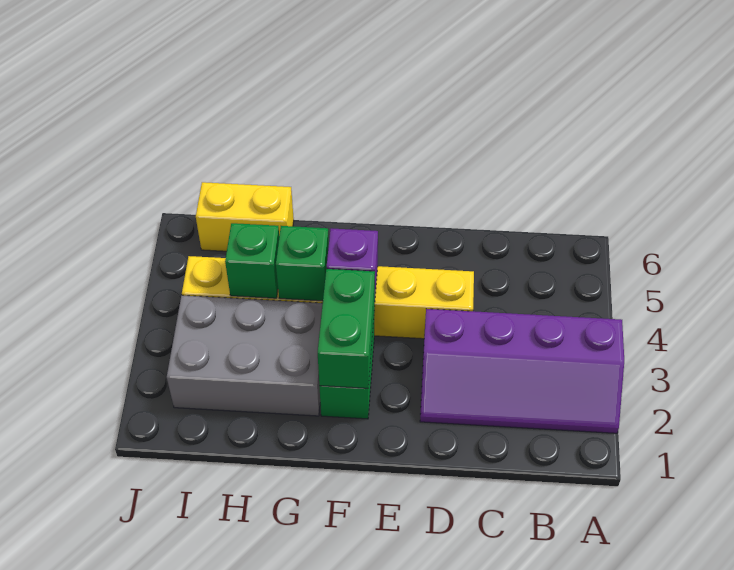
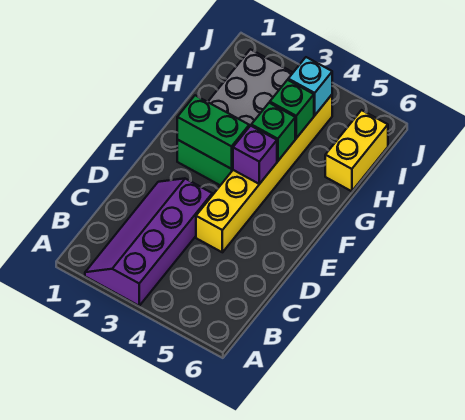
none -> cyan 1x1 brick [288,57,332,115]

